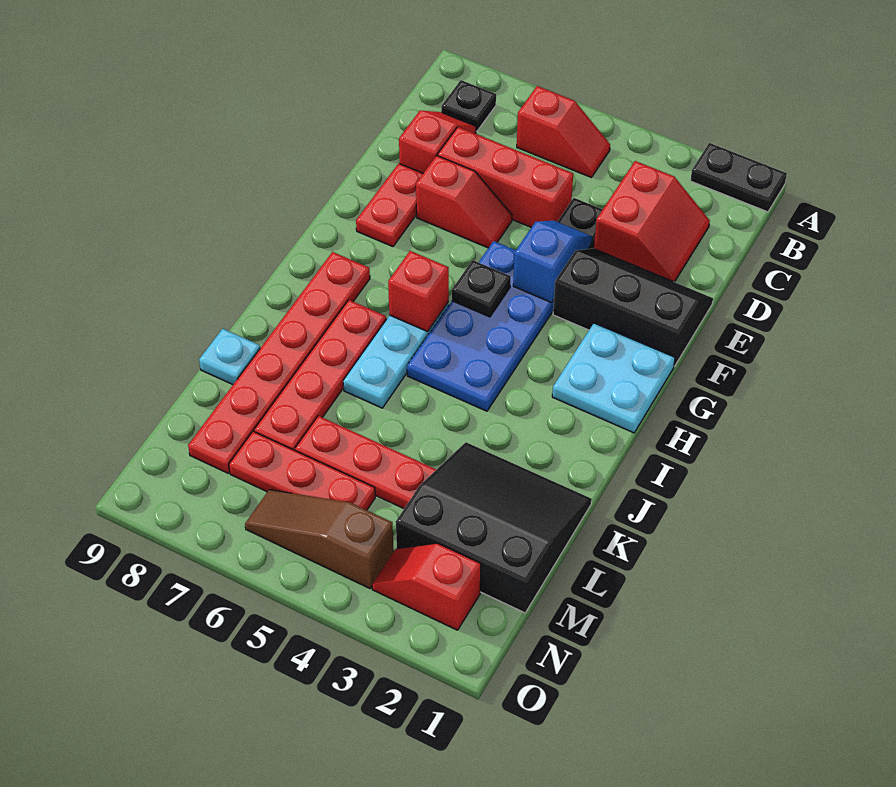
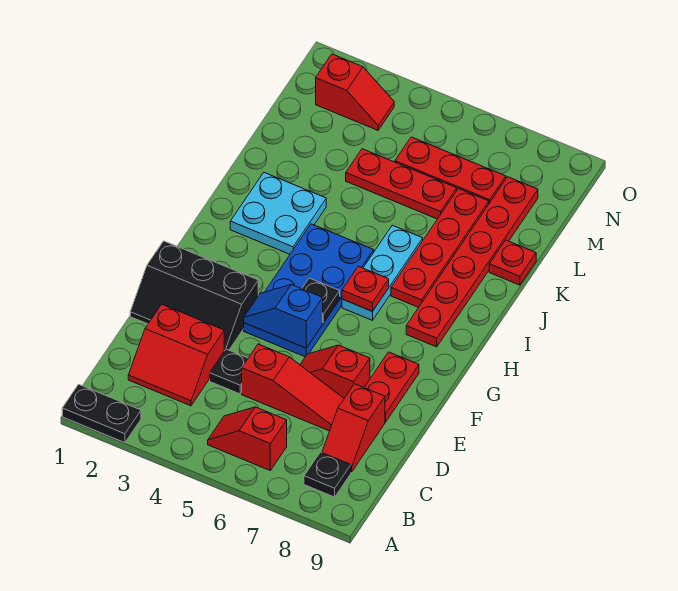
red 2x2 slope [594,161,710,282] -> red 2x2 slope turned to [128,304,224,406]
red 1x3 brick [438,127,573,227] -> red 1x3 slope [242,344,344,431]
blue 1x2 slope [513,221,592,303] -> blue 1x2 slope turned to [244,285,323,348]
cyan 2x2 plate [552,323,675,433] -> cyan 2x2 plate moved to [230,173,326,254]
red 1x1 brick [388,251,449,332] -> red 1x1 plate [342,266,389,311]
black 3x3 slope [396,442,592,613] -> none
cyan 1x1 plate [199,329,260,385] -> red 1x1 plate [489,240,536,285]
brown 1x3 slope [245,490,394,588] -> none

